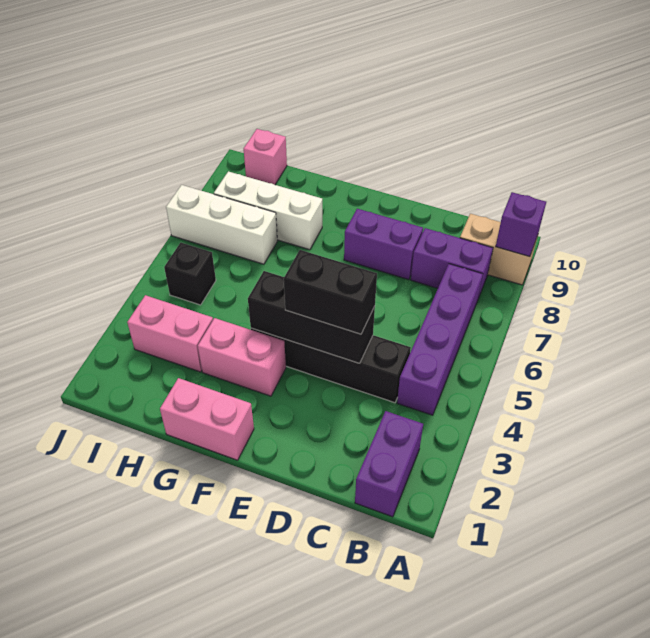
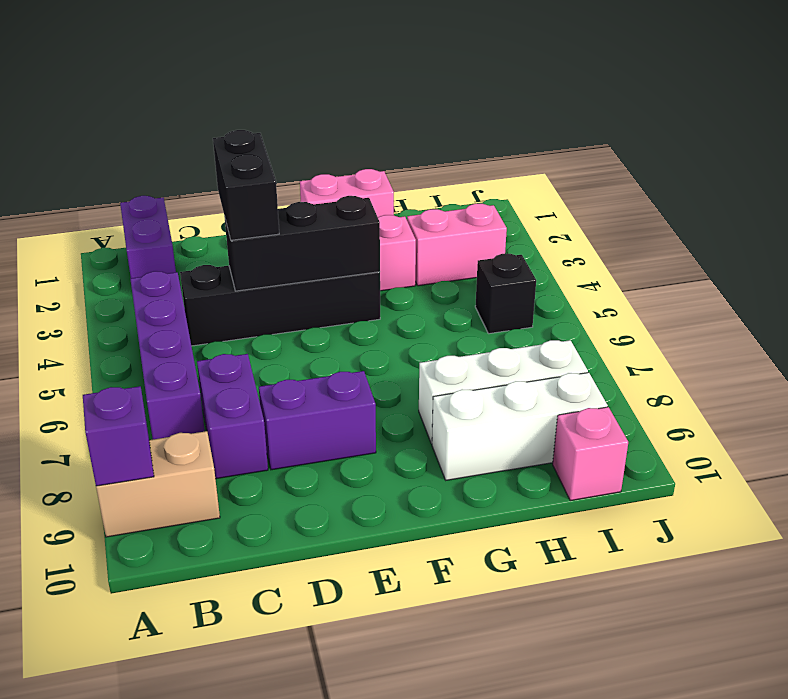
purple 1x2 brick [411,228,493,299] -> purple 1x2 brick turned to [197,354,268,479]
black 1x2 brick [284,250,377,334] -> black 1x2 brick turned to [213,130,279,240]
white 1x3 brick [166,185,277,264] -> white 1x3 brick moved to [432,373,608,480]

